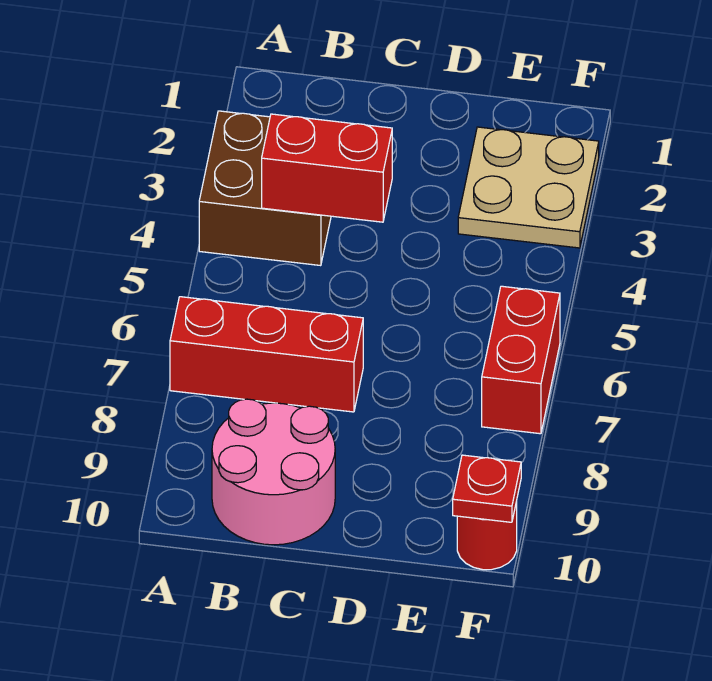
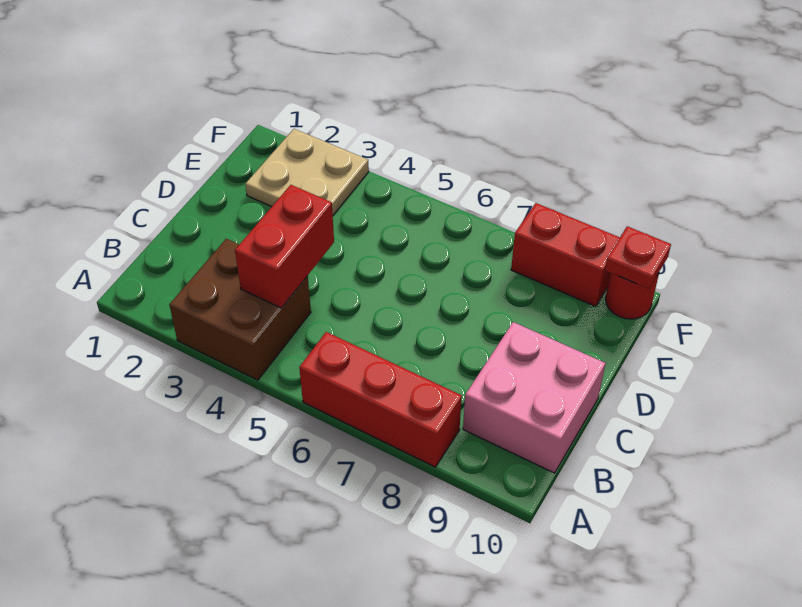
red 1x3 brick [170,297,363,412] -> red 1x3 brick turned to [299,332,462,467]
pink 2x2 round brick [212,399,335,545] -> pink 2x2 brick [463,322,605,473]
red 1x2 brick [482,286,560,434] -> red 1x2 brick moved to [511,203,620,306]

